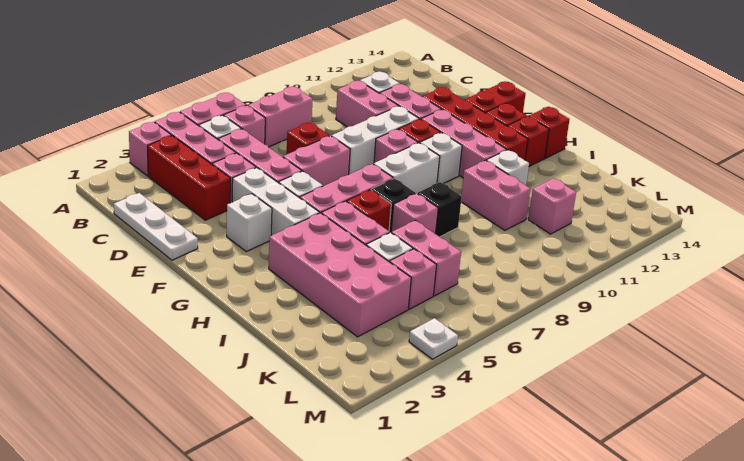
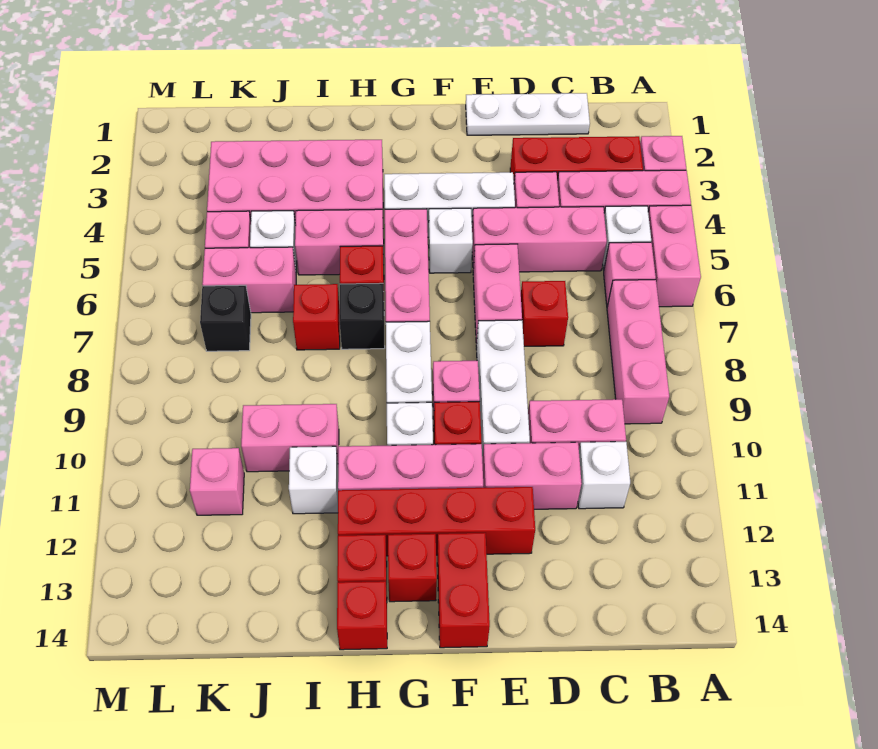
pink 1x2 brick [248,87,313,147] -> pink 1x3 brick [607,280,669,424]
white 1x1 brick [227,194,272,252] -> none
pink 1x1 brick [391,193,438,234] -> red 1x1 brick [293,284,340,350]
black 1x1 brick [418,182,462,237] -> black 1x1 brick moved to [200,285,251,351]
white 1x1 plate [409,318,458,359] -> none

